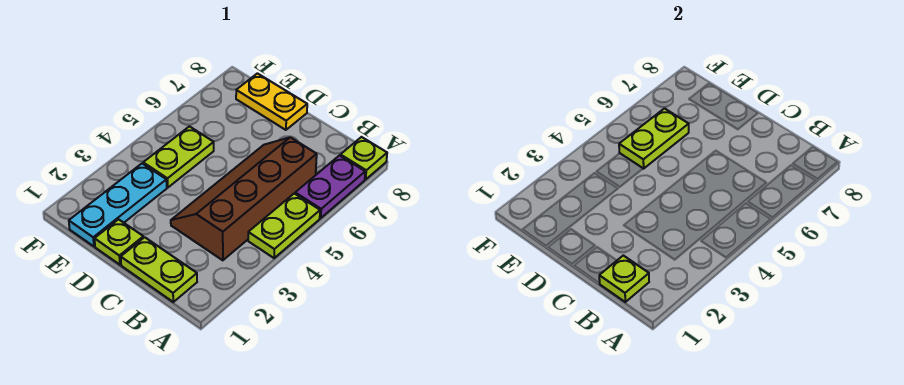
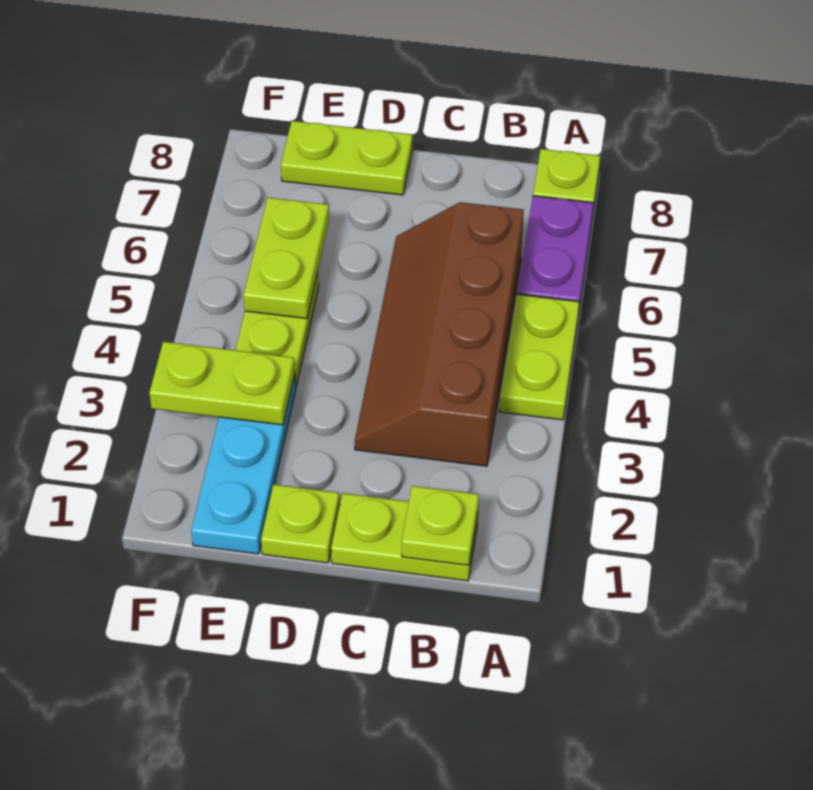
yellow 1x2 plate [236,73,307,130] -> lime 1x2 plate [281,121,412,195]
none -> lime 1x2 plate [149,342,295,425]

